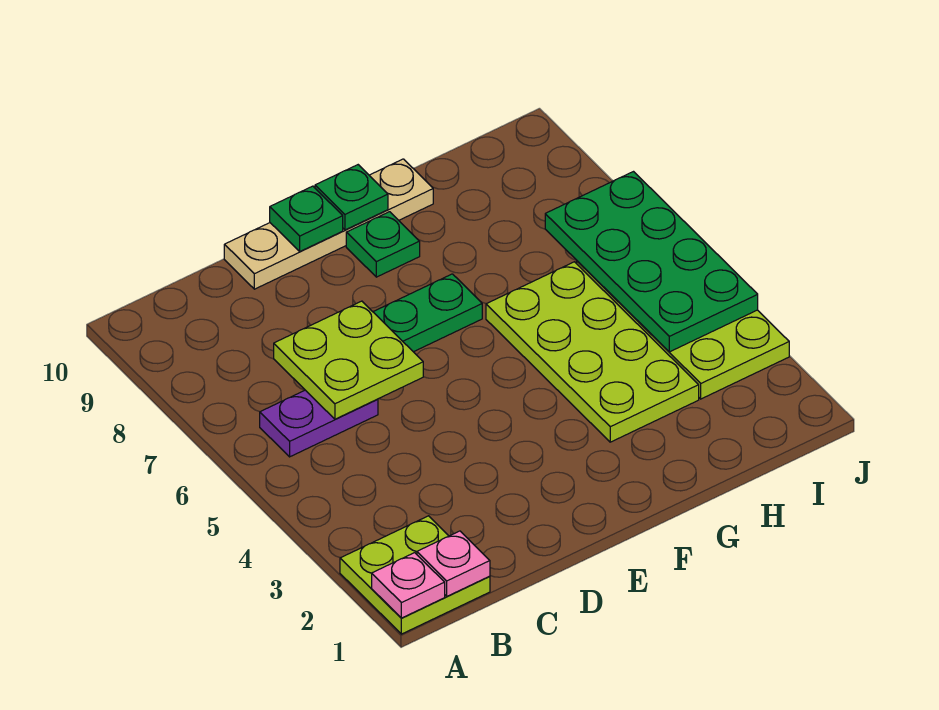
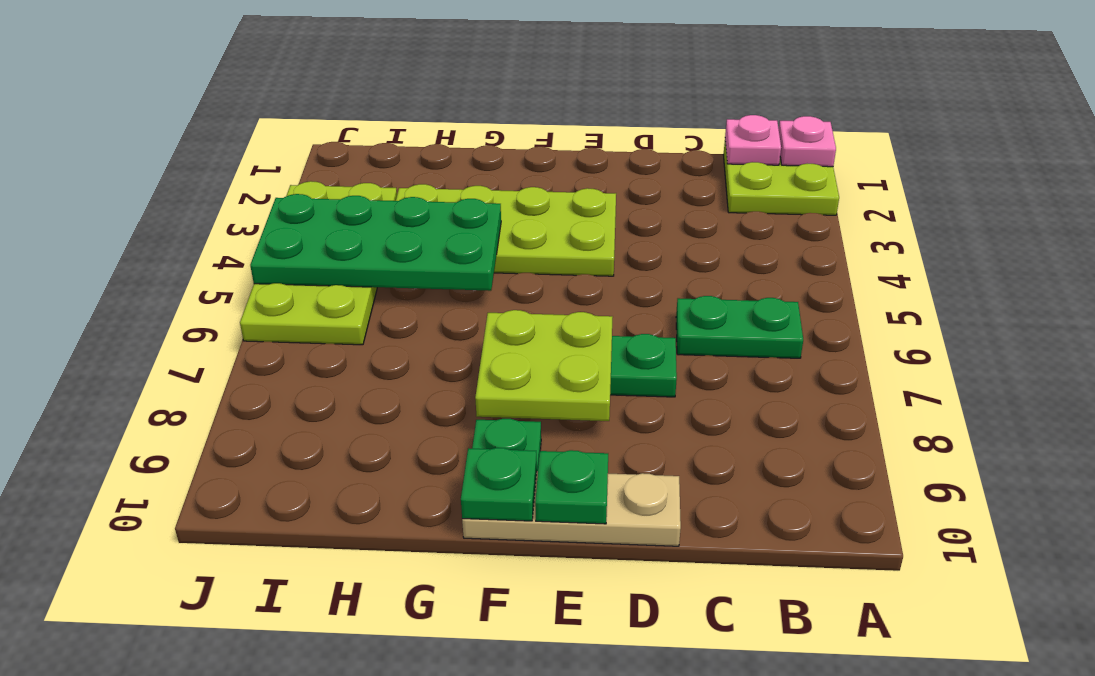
purple 1x2 plate [260,390,378,457] -> green 1x2 plate [676,296,803,358]
lime 2x2 plate [274,301,423,419] -> lime 2x2 plate moved to [475,310,613,421]
tan 1x4 plate [224,159,433,289] -> tan 1x3 plate [462,471,681,546]
lime 2x4 plate [486,262,699,442] -> lime 2x4 plate turned to [396,184,616,276]
green 2x4 plate [545,172,758,352] -> green 2x4 plate turned to [250,194,501,291]

